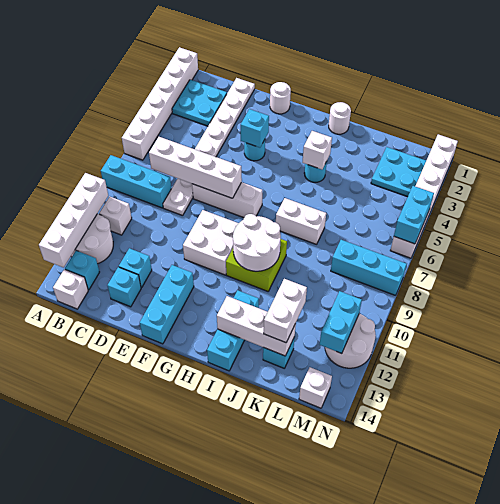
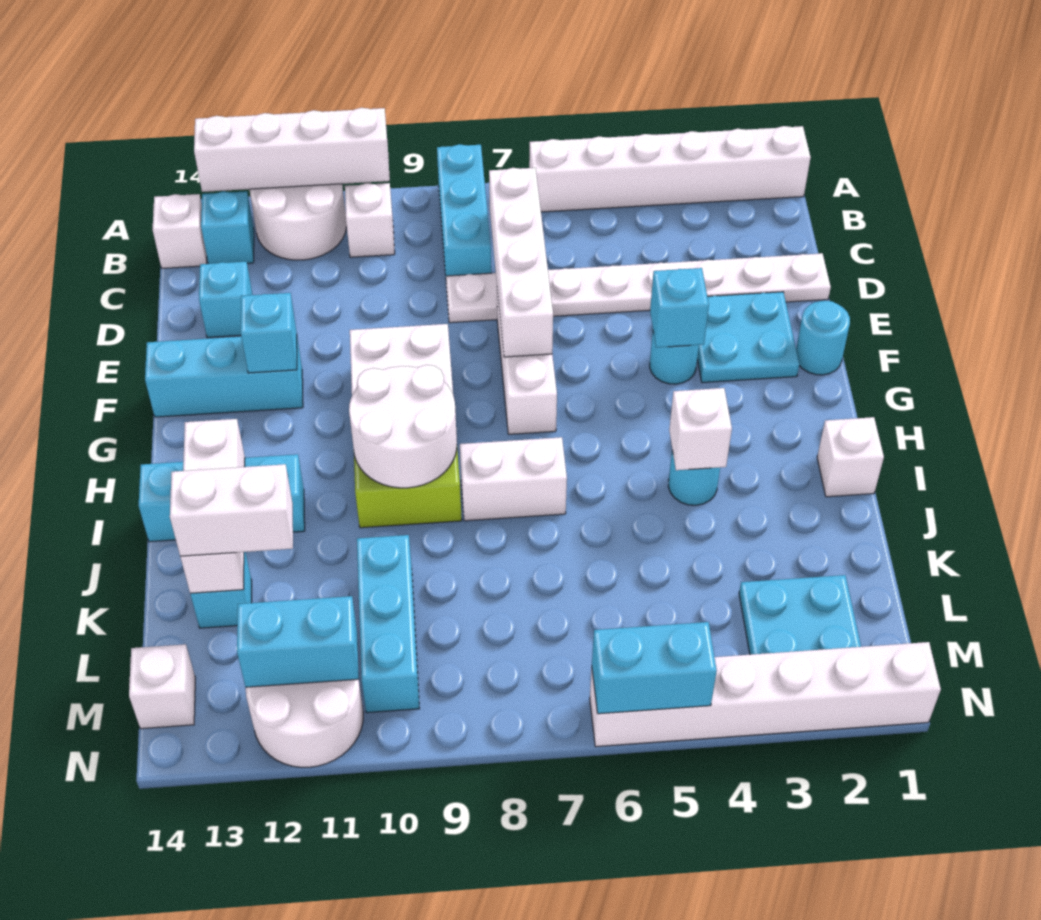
cyan 2x2 plate [172,80,227,126] -> cyan 2x2 plate moved to [697,292,799,383]
cyan 1x1 brick [119,248,152,288] -> cyan 1x1 brick moved to [241,293,297,373]
white 1x1 round brick [270,82,291,114] -> cyan 1x1 round brick [796,301,850,375]
white 1x1 round brick [329,102,351,134] -> white 1x1 brick [817,417,884,497]
white 1x2 brick [276,198,326,244] -> white 1x2 brick turned to [460,437,567,521]
cyan 1x3 brick [331,240,407,295] -> cyan 1x3 brick moved to [357,535,419,713]

